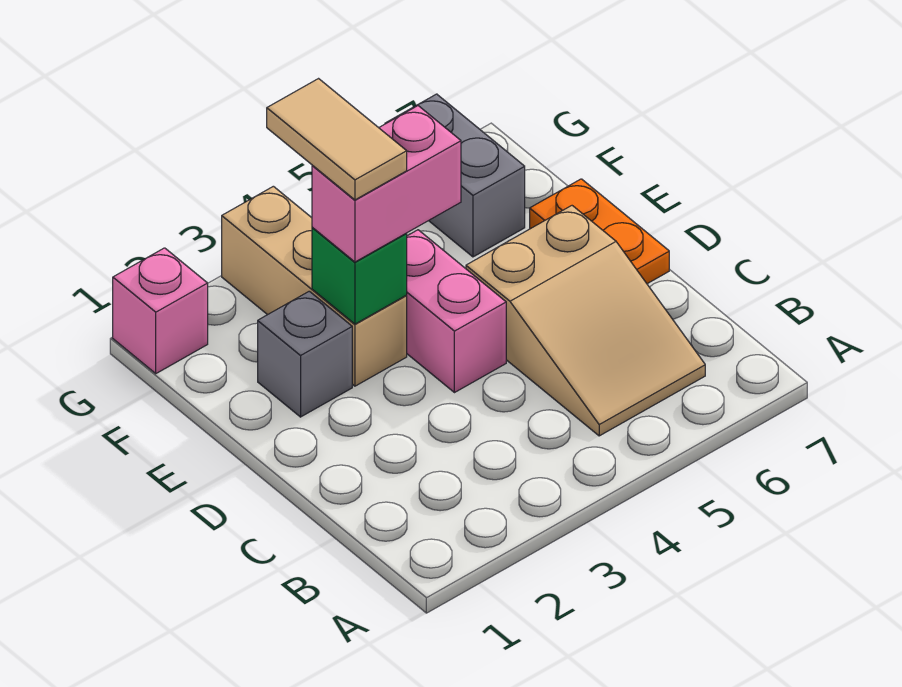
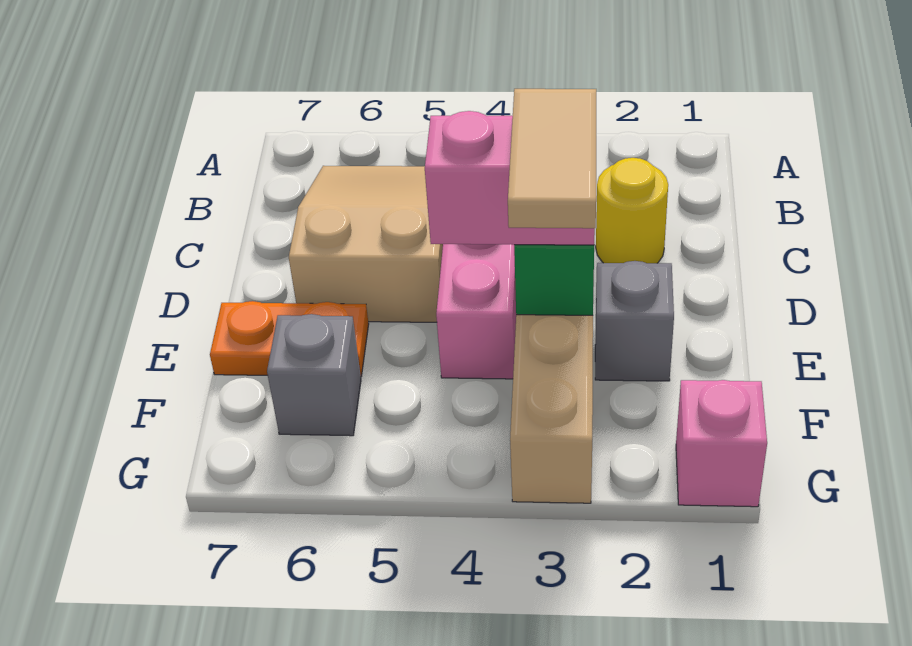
none -> yellow 1x1 round brick [596,158,668,263]
orange 1x2 plate [530,179,669,284] -> orange 1x2 plate turned to [210,301,369,376]
grey 1x2 brick [385,94,525,257] -> grey 1x1 brick [267,314,361,436]

